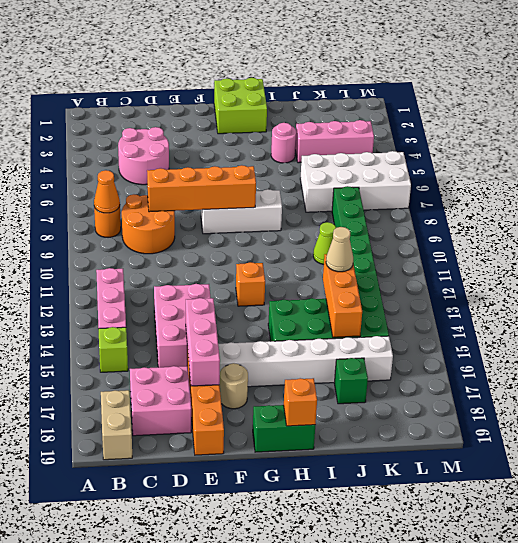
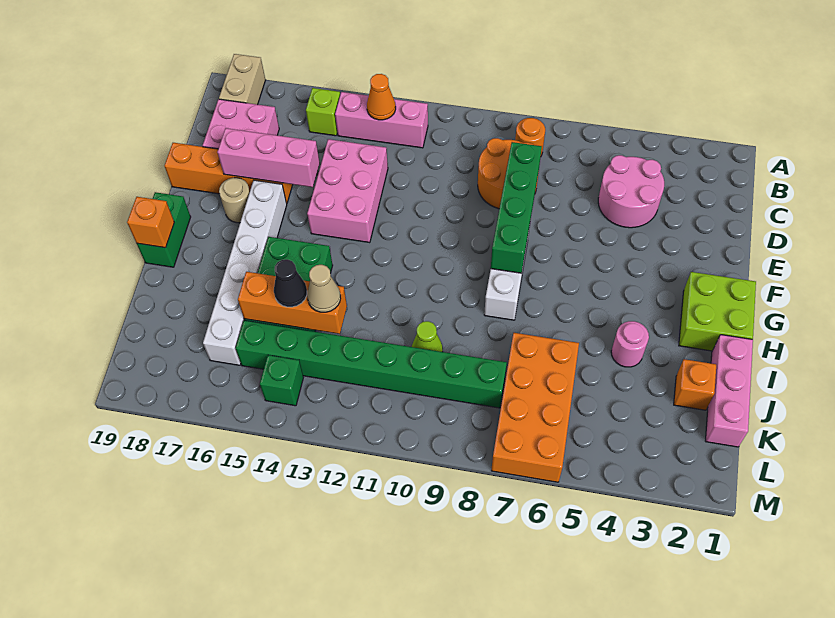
orange 1x1 cone [94,170,120,213] -> orange 1x1 cone moved to [367,74,396,120]
tan 1x2 brick [101,390,132,460] -> tan 1x2 brick turned to [219,54,265,104]
orange 1x4 brick [147,165,256,212] -> green 1x4 brick [491,142,542,273]
pink 2x3 brick [154,284,211,367] -> pink 2x3 brick turned to [307,139,388,243]
orange 1x1 brick [236,262,265,306] -> orange 1x1 brick moved to [674,359,716,410]
pink 1x3 brick [295,120,374,163] -> pink 1x3 brick moved to [705,335,753,447]
white 2x4 brick [300,151,411,212] -> orange 2x4 brick [491,333,579,482]
none -> black 1x1 cone [274,259,307,307]
green 1x1 brick [334,358,368,404] -> green 1x1 brick moved to [260,355,304,406]

